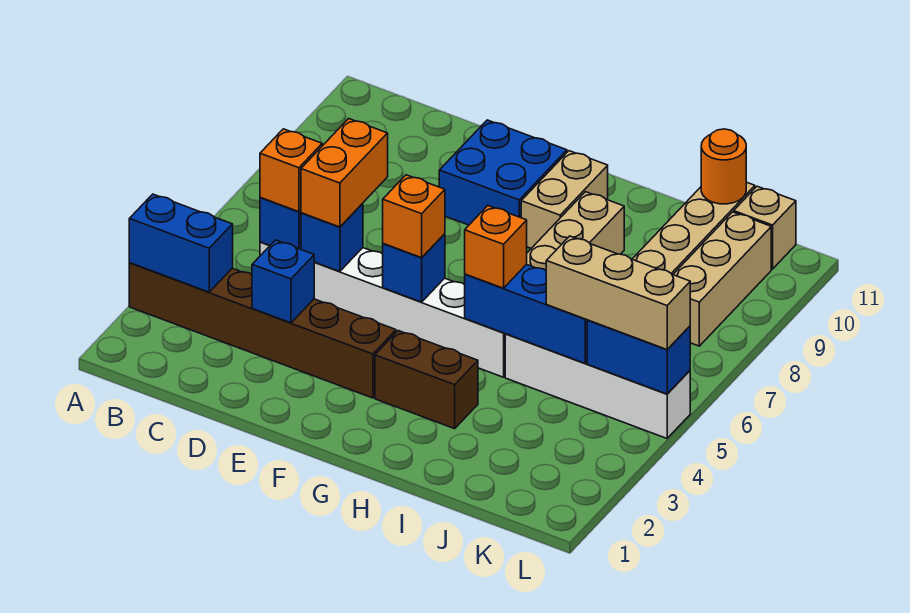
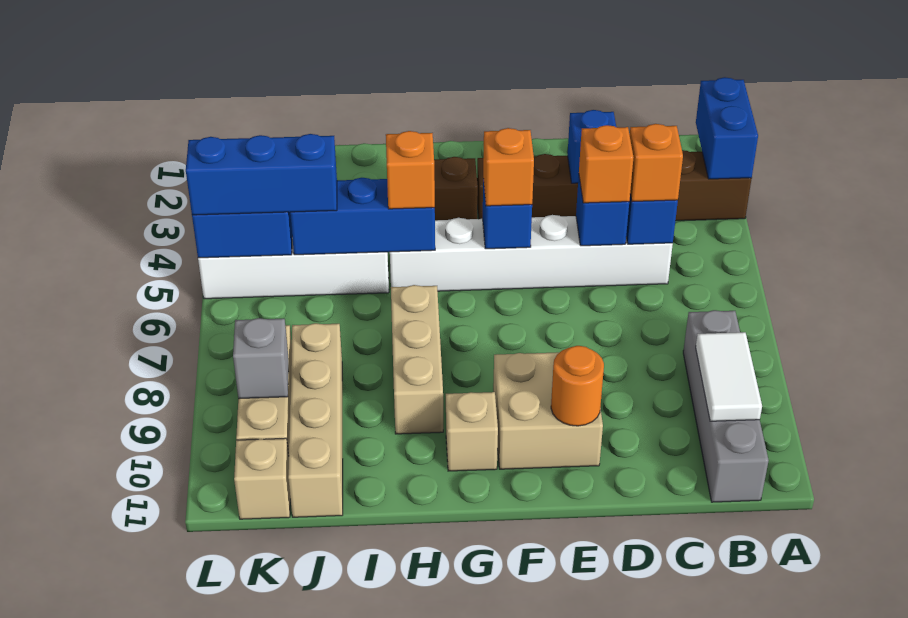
blue 1x2 brick [129,194,233,292] -> blue 1x2 brick turned to [696,77,758,179]
none -> grey 1x4 brick [683,310,769,502]
none -> white 1x2 tile [696,332,762,421]
orange 1x2 brick [301,119,388,227] -> orange 1x1 brick [579,125,633,203]
blue 2x2 brick [439,120,567,225] -> tan 2x2 brick [493,352,603,469]
tan 1x2 brick [521,151,608,248] -> tan 1x1 brick [446,392,498,471]
tan 1x3 brick [546,236,690,349] -> blue 1x3 brick [186,134,337,215]
orange 1x1 round brick [701,129,746,204] -> orange 1x1 round brick moved to [551,346,604,426]
none -> grey 1x1 brick [233,318,289,399]

